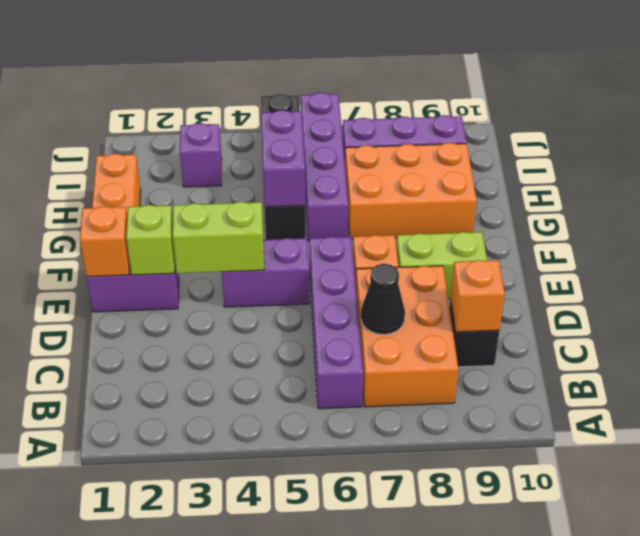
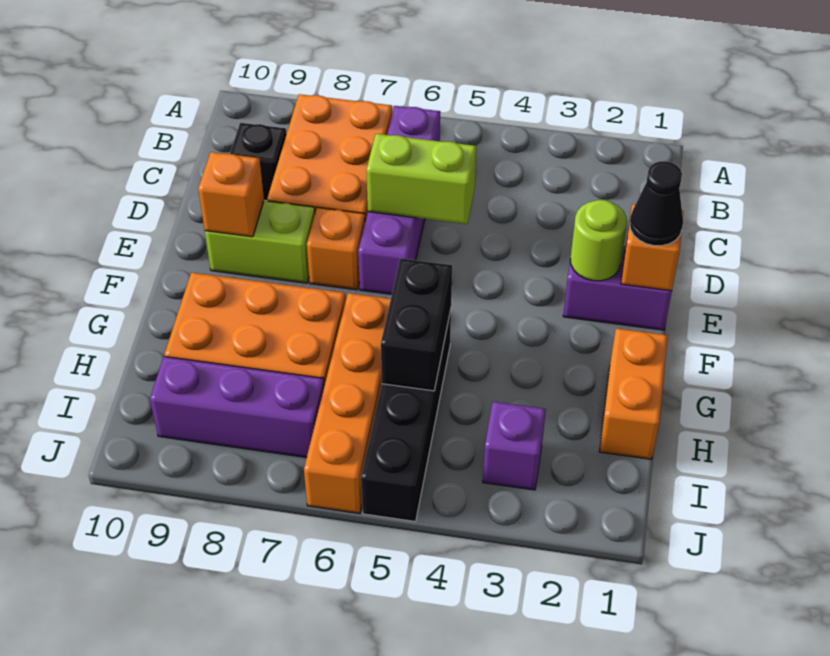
black 1x1 cone [361,264,405,335] -> black 1x1 cone moved to [630,161,683,246]
orange 1x1 brick [450,260,505,332] -> orange 1x1 brick moved to [198,152,264,237]
lime 1x1 brick [126,205,175,275] -> lime 1x1 round brick [570,200,627,281]
lime 1x2 brick [173,202,264,273] -> lime 1x2 brick moved to [366,134,476,224]
purple 1x2 brick [222,238,310,307] -> none
purple 1x2 brick [261,110,305,207] -> black 1x2 brick [381,258,452,391]
purple 1x4 brick [301,93,348,241] -> orange 1x4 brick [304,293,391,513]

